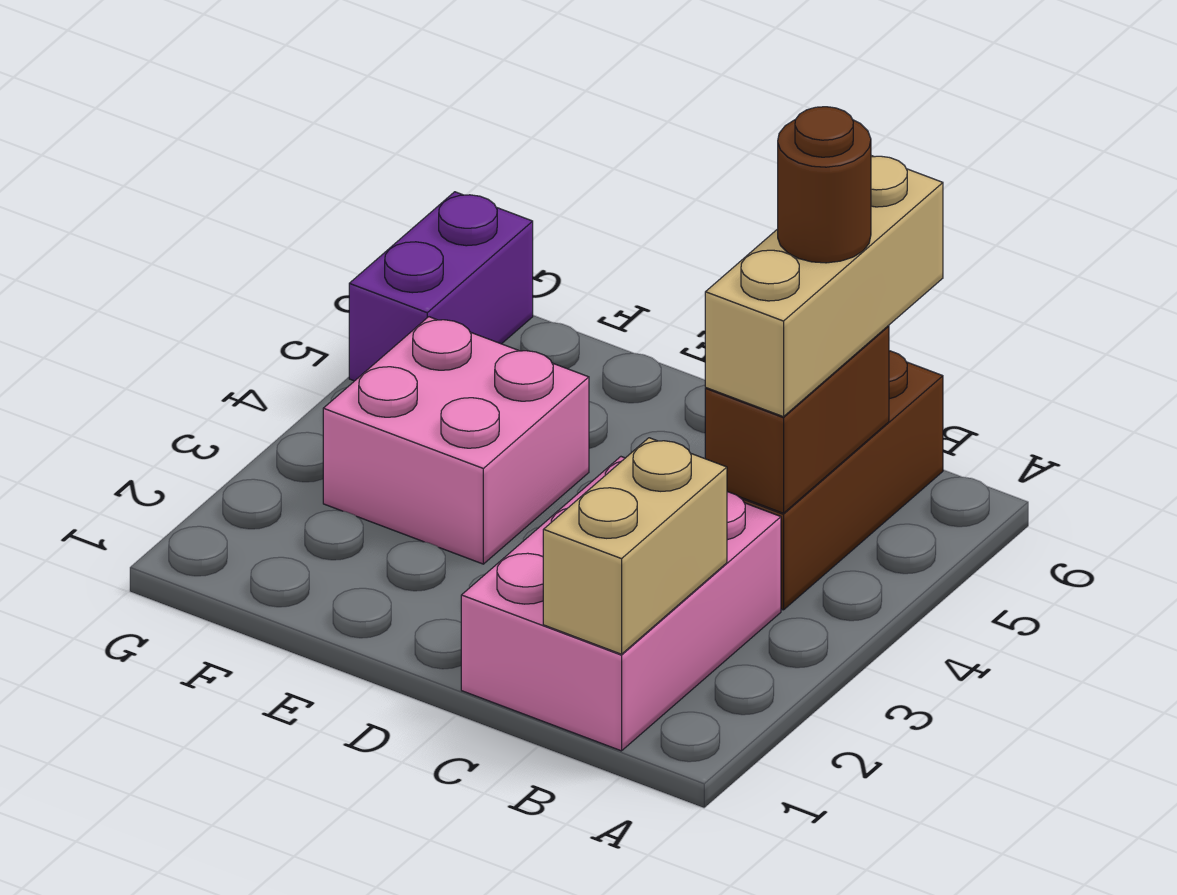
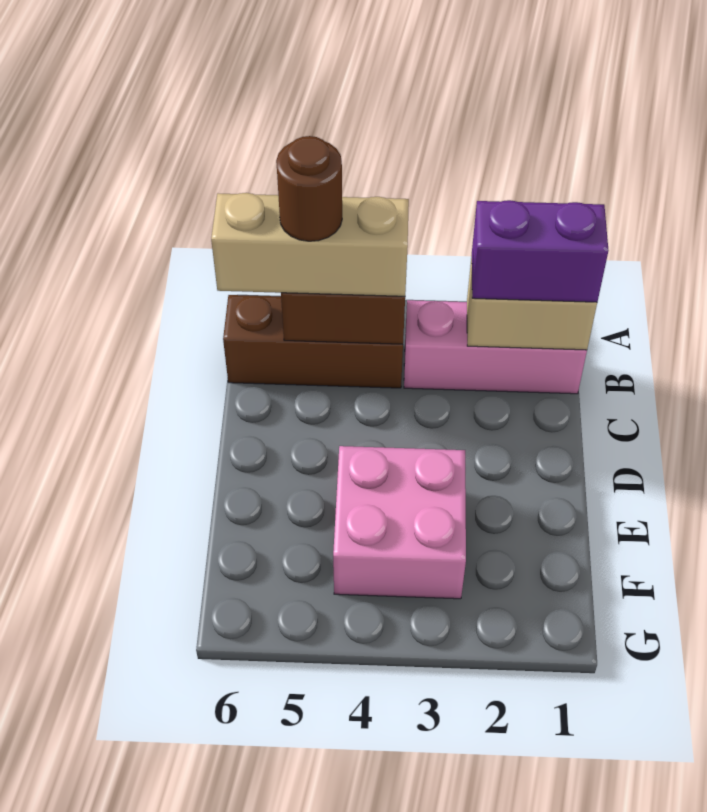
pink 2x3 brick [461,457,781,751] -> pink 1x3 brick [404,300,587,394]
purple 1x2 brick [349,192,533,381] -> purple 1x2 brick moved to [472,200,608,302]

